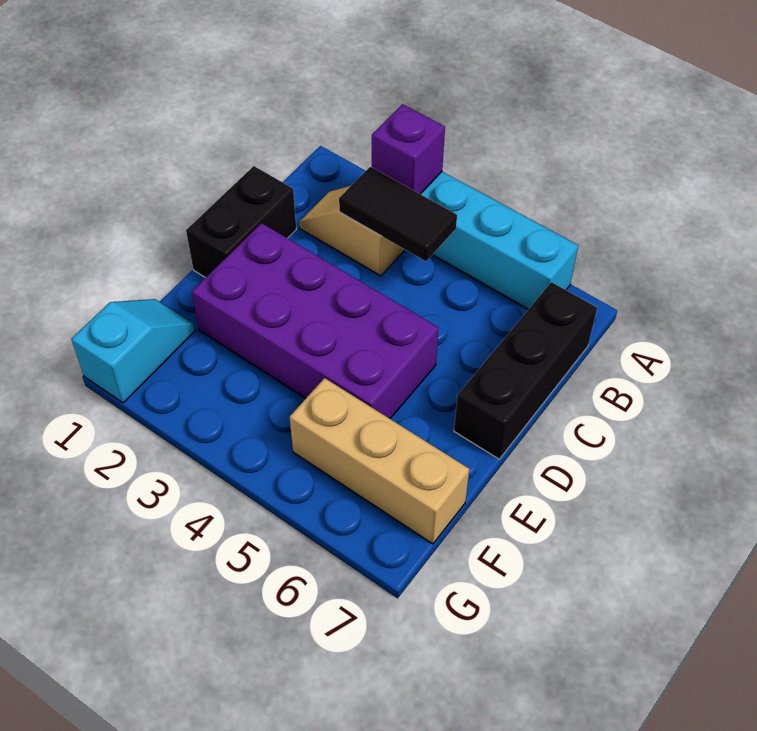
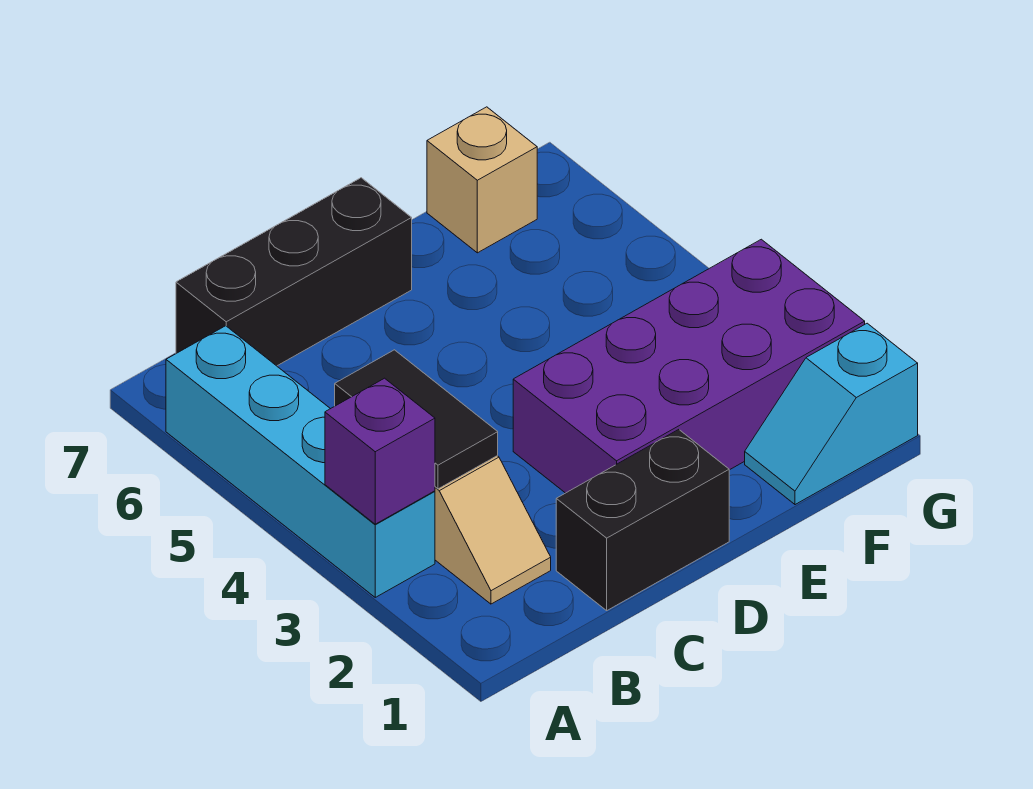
purple 2x4 brick [192,223,438,419] -> purple 2x4 brick turned to [513,239,865,493]
tan 1x3 brick [290,378,469,544] -> tan 1x1 brick [427,107,537,253]

